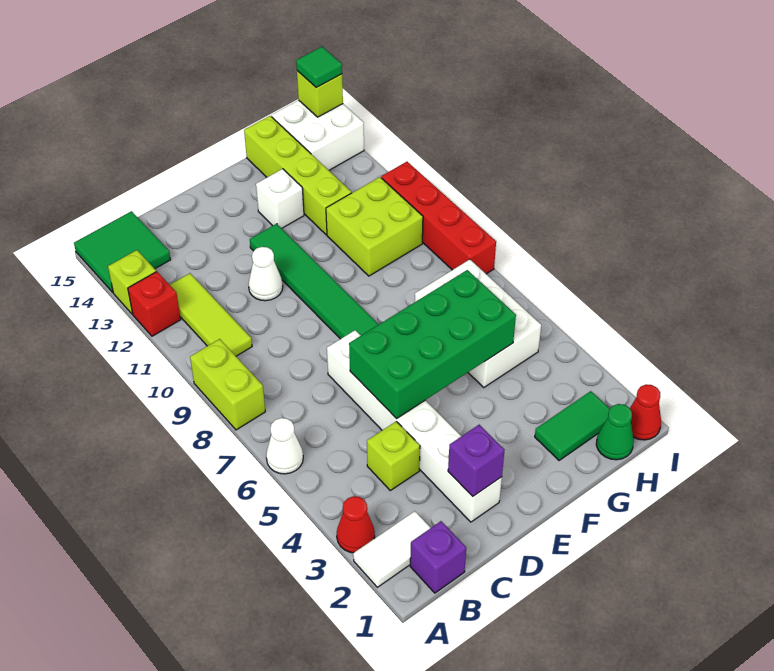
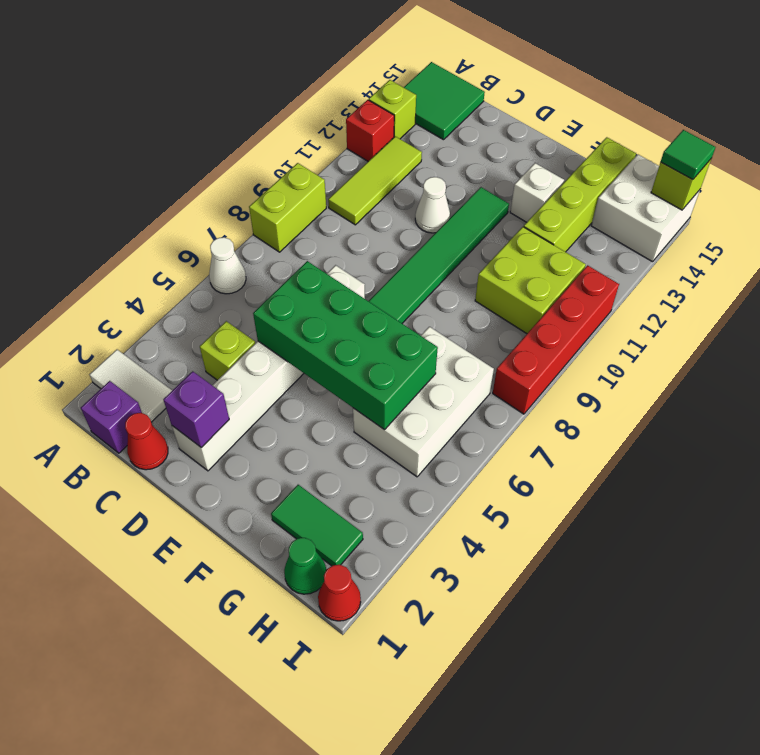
red 1x1 cone [337,496,375,553] -> red 1x1 cone moved to [125,413,168,470]

